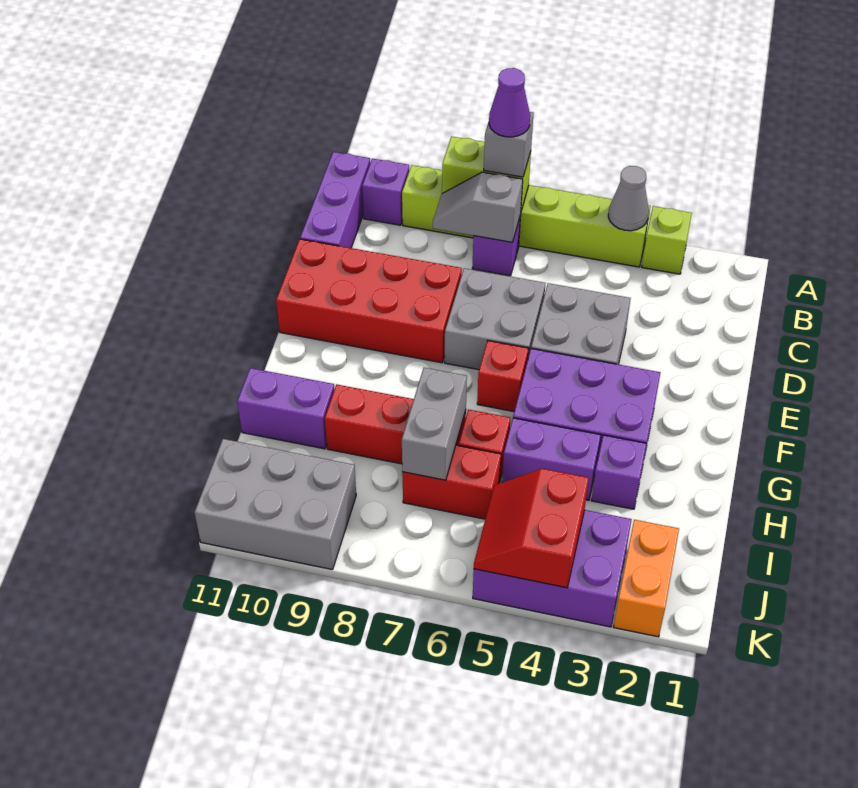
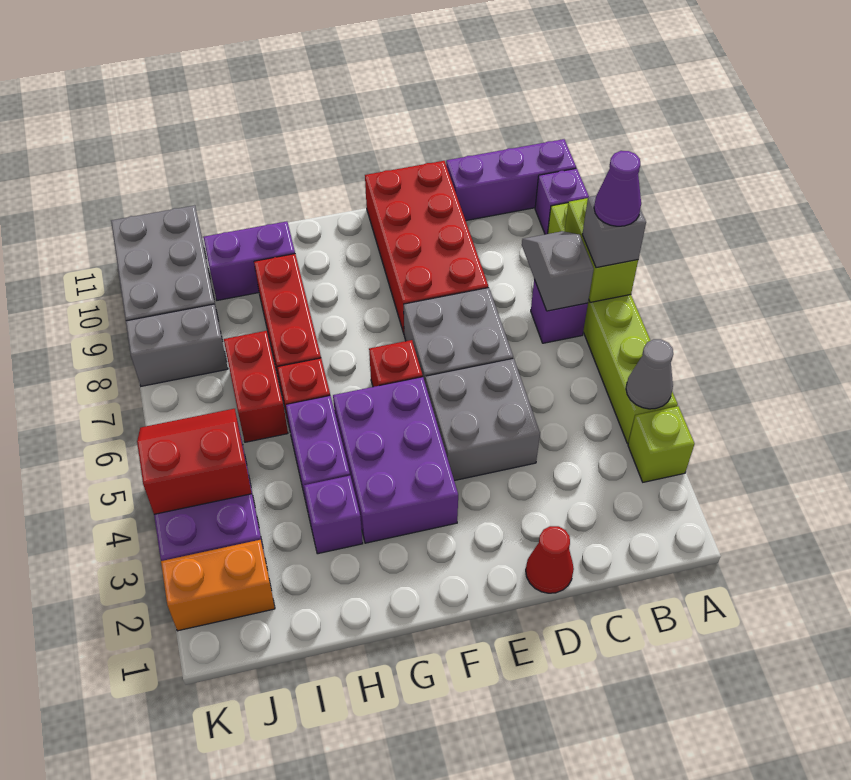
none -> red 1x1 cone [526,526,574,593]
grey 1x2 brick [402,368,467,480] -> grey 1x2 brick moved to [126,304,228,386]
purple 1x2 brick [237,368,334,449] -> purple 1x2 brick turned to [204,221,295,300]

